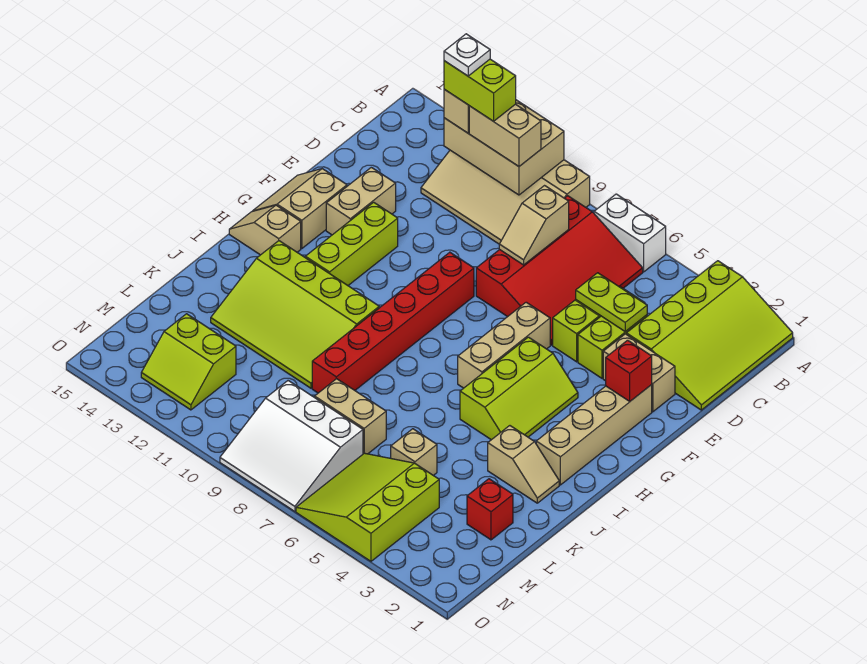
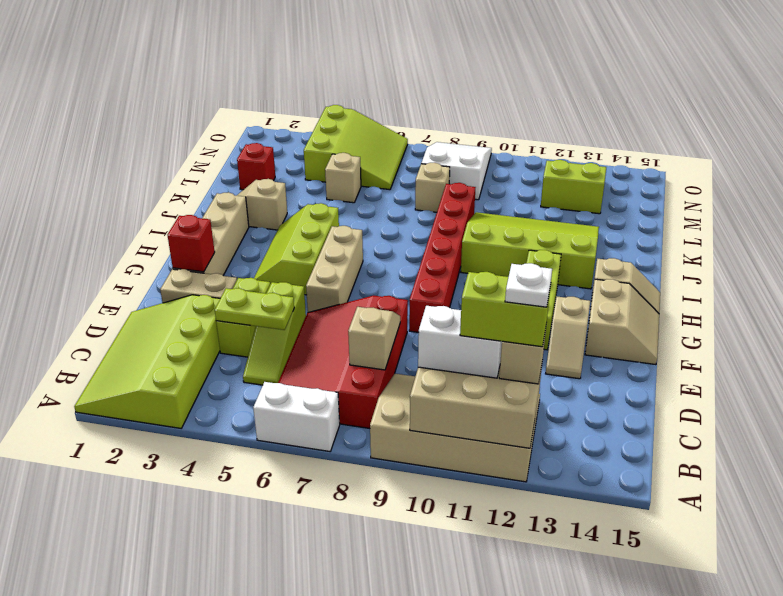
tan 1x2 brick [469,104,541,166] -> white 1x2 brick [418,306,502,378]
tan 1x2 brick [326,167,396,235] -> tan 1x2 slope [546,296,590,379]
tan 1x2 brick [315,379,386,454] -> tan 1x1 brick [415,163,450,212]
white 3x3 slope [220,381,363,512] -> white 2x3 slope [421,142,492,200]

